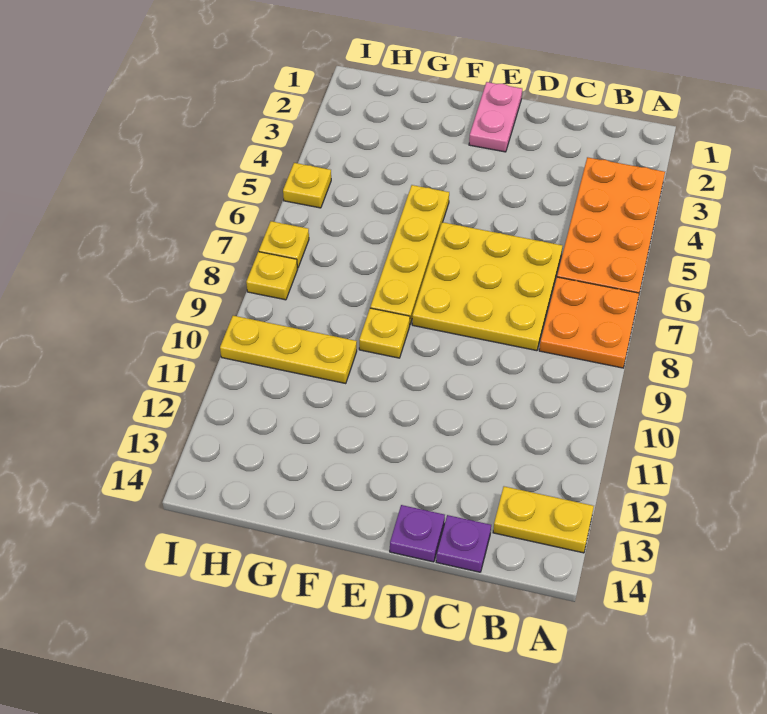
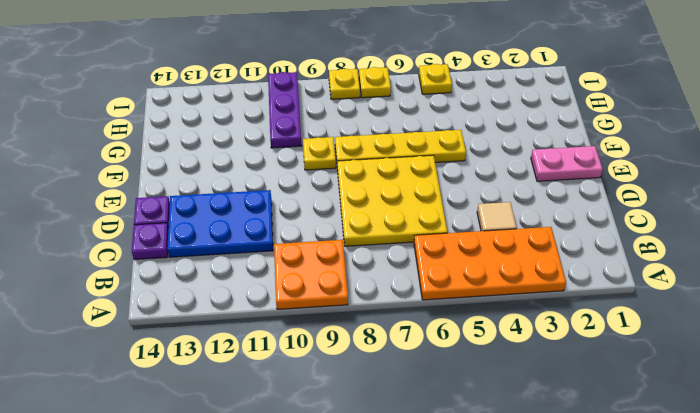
orange 2x2 plate [539,277,639,368] -> orange 2x2 plate moved to [274,240,348,309]
yellow 1x2 plate [493,486,594,553] -> none
none -> tan 1x1 tile [477,202,517,231]
none -> blue 2x3 plate [167,190,273,257]
yellow 1x3 plate [220,316,357,384] -> purple 1x3 plate [268,72,302,148]

